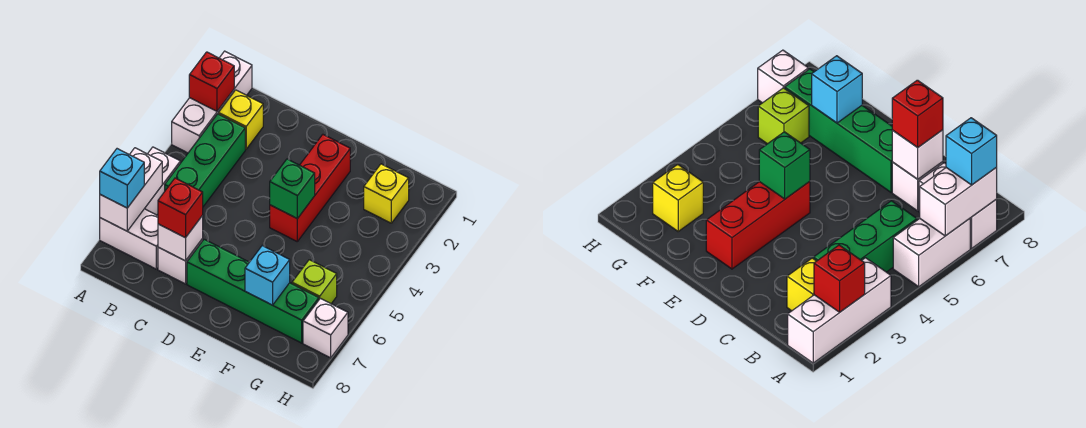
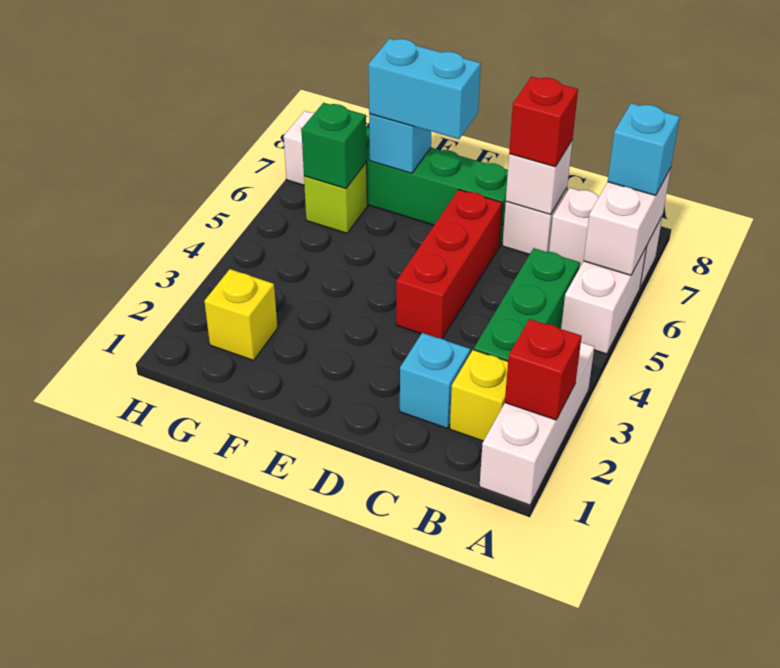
none -> cyan 1x1 brick [400,333,470,428]
red 1x3 brick [270,135,350,241] -> red 1x3 brick moved to [396,190,502,339]
green 1x1 brick [270,159,315,219] -> green 1x1 brick moved to [301,103,367,189]
none -> cyan 1x2 brick [369,39,481,139]

